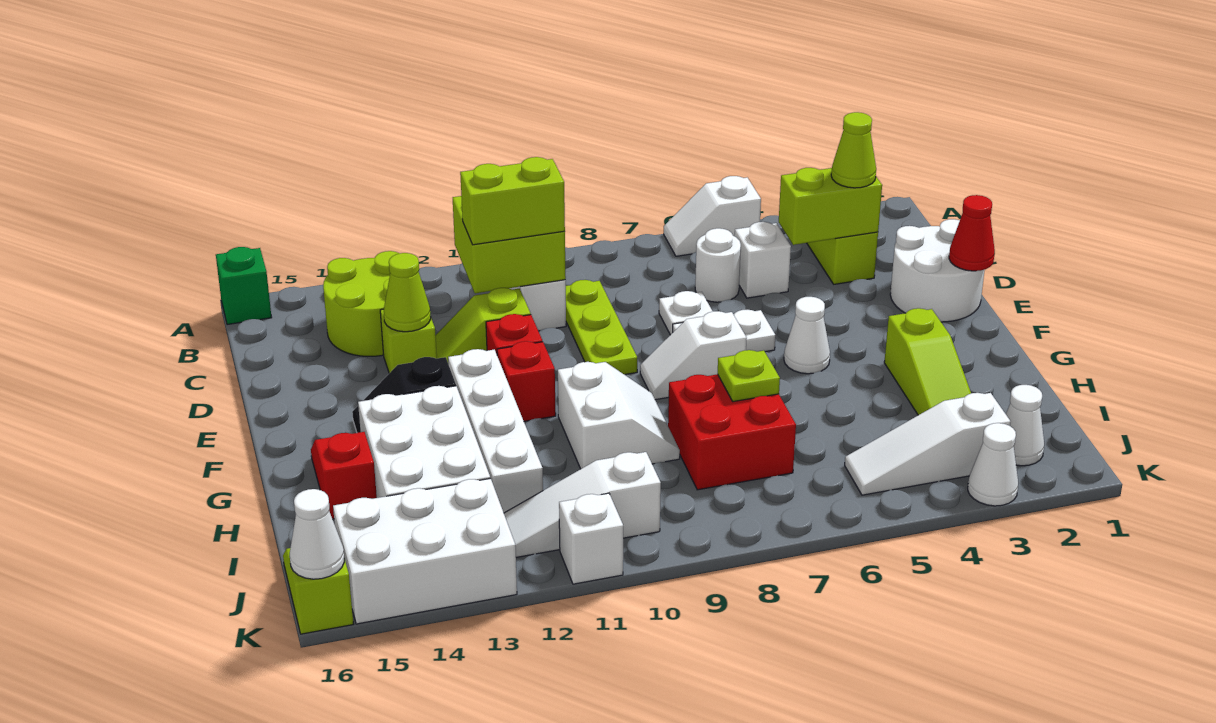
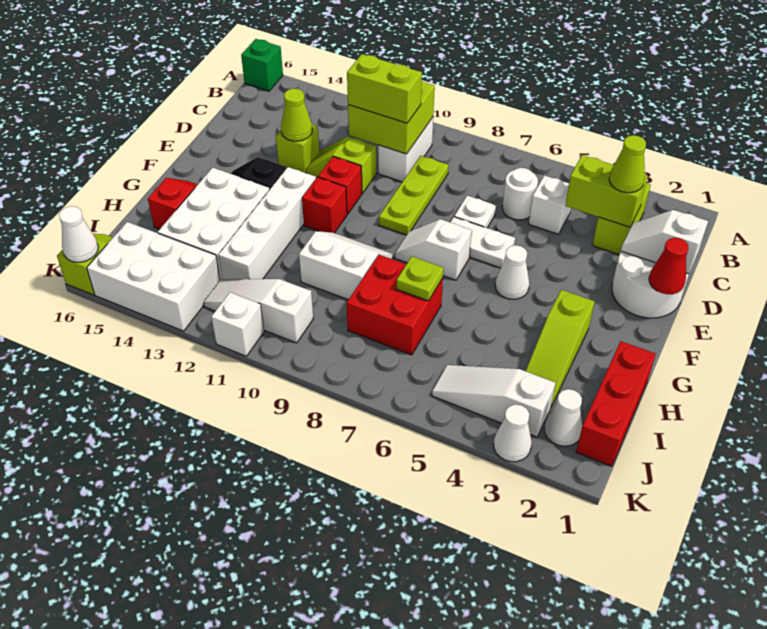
white 1x2 slope [664,176,761,256] -> white 1x2 slope moved to [621,210,708,274]
lime 2x2 round brick [323,251,399,357] -> none
white 2x2 slope [558,362,680,469] -> white 2x2 slope turned to [299,231,393,300]
none -> red 1x3 brick [576,341,656,466]

